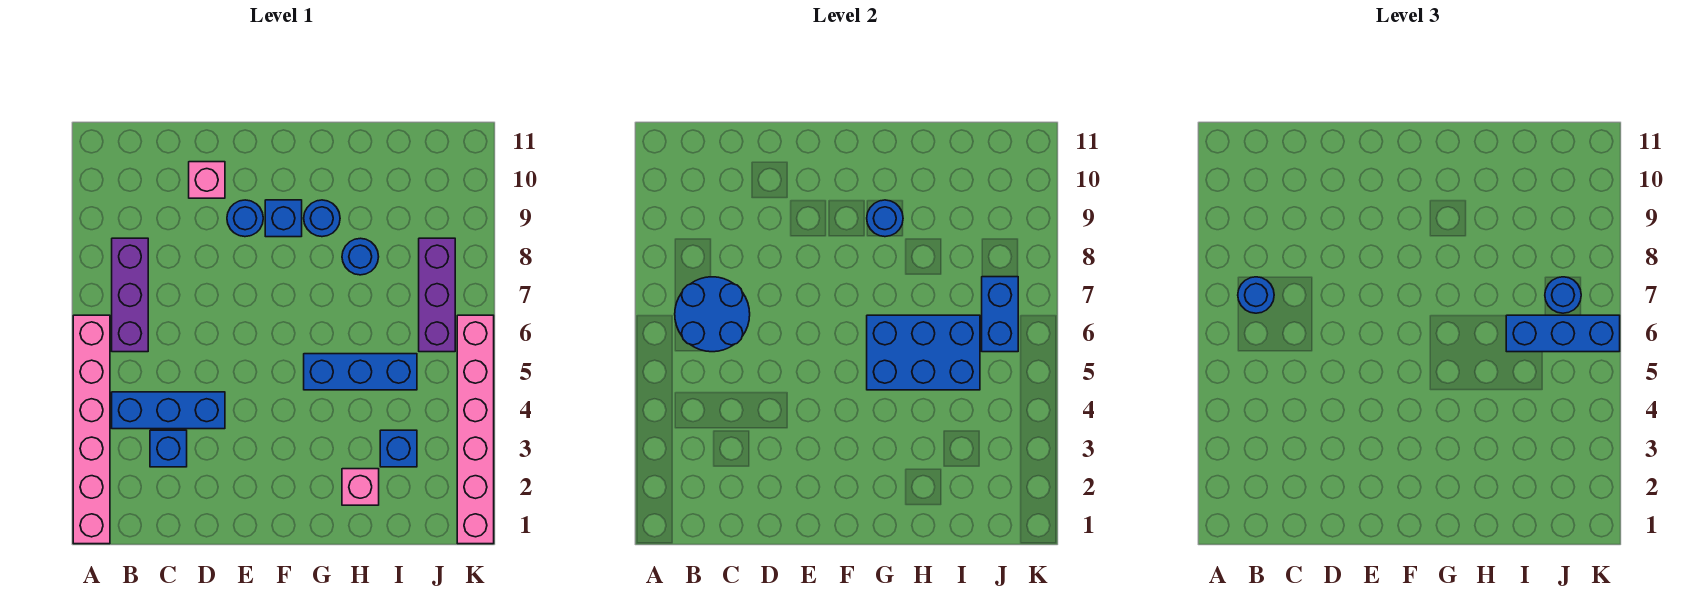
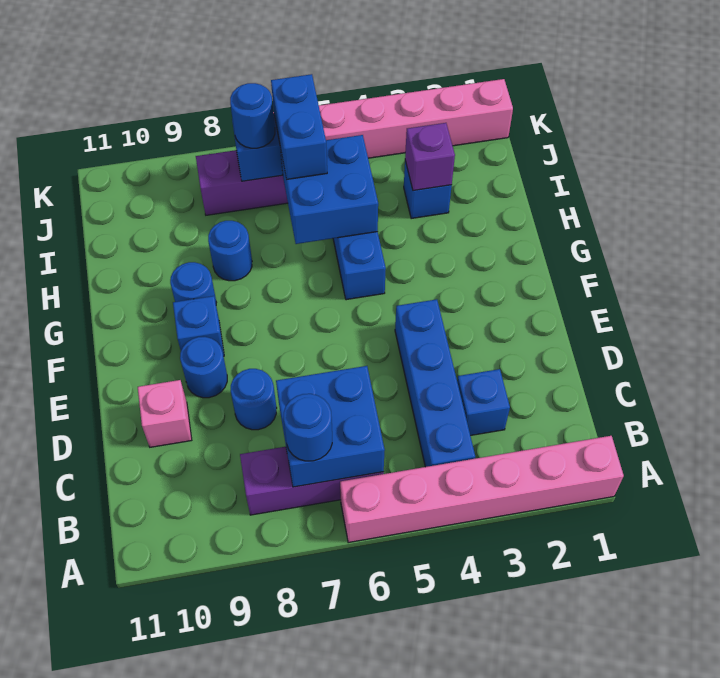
blue 1x3 brick [112,392,225,429] -> blue 1x4 brick [395,299,475,467]
blue 2x2 round brick [675,277,750,352] -> blue 2x2 brick [276,366,385,487]
blue 2x3 brick [867,315,980,390] -> blue 2x2 brick [281,135,378,244]
blue 1x1 round brick [867,200,903,237] -> blue 1x1 round brick moved to [231,369,277,430]
pink 1x1 brick [342,469,379,505] -> none
none -> purple 1x1 brick [405,123,455,191]
blue 1x3 brick [1506,315,1620,352] -> blue 1x2 brick [271,74,327,179]

